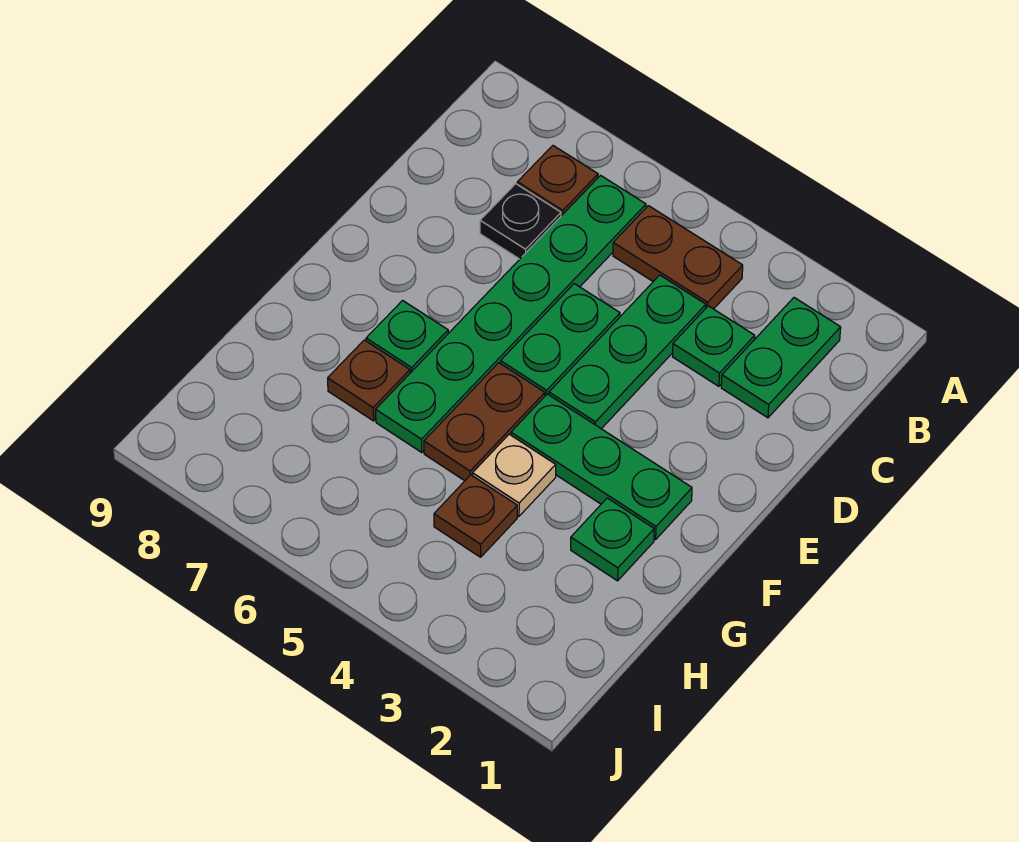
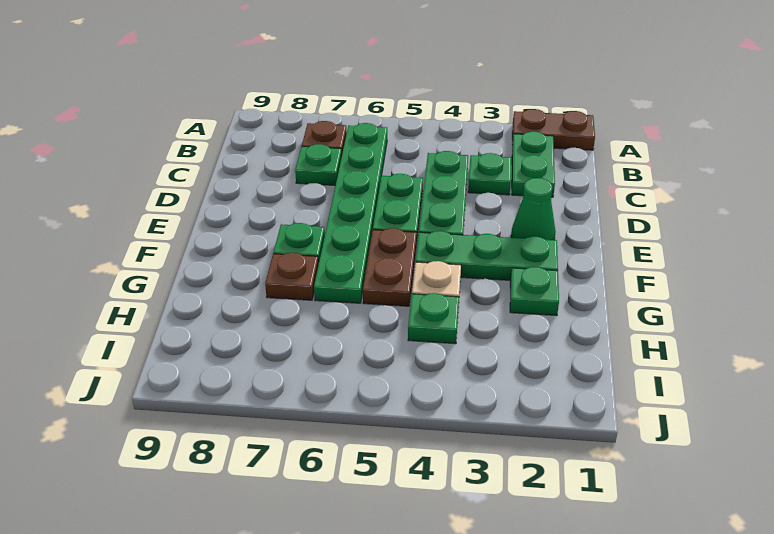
brown 1x2 plate [613,206,743,309] -> brown 1x2 plate moved to [512,109,595,150]
black 1x1 plate [480,184,561,259] -> green 1x1 plate [295,144,342,185]
none -> green 1x1 cone [511,178,556,240]
brown 1x1 plate [434,475,517,557] -> green 1x1 plate [408,293,459,344]

